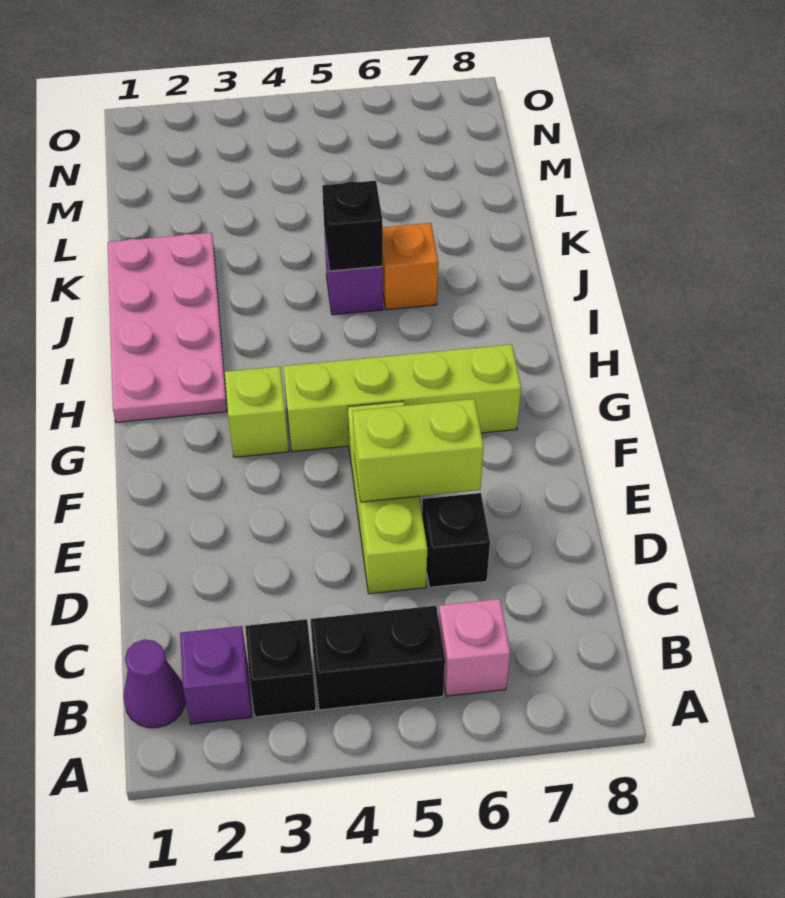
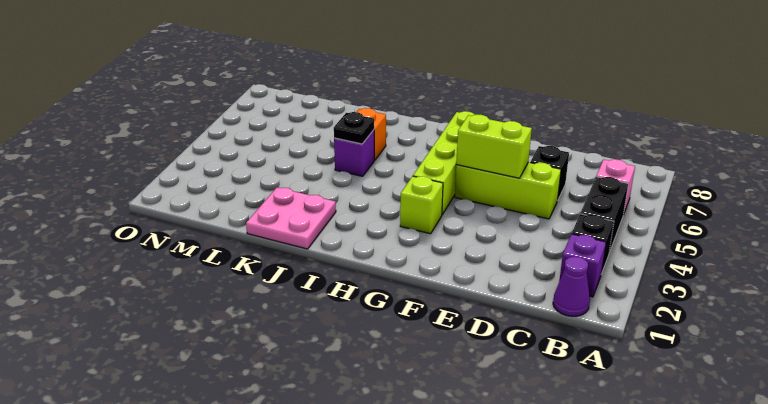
lime 1x2 brick [353,399,484,502] -> lime 1x2 brick turned to [456,115,532,178]
pink 2x4 plate [108,233,227,422] -> pink 2x2 plate [246,188,336,249]
black 1x1 brick [322,181,383,271] -> black 1x1 plate [334,112,374,144]

